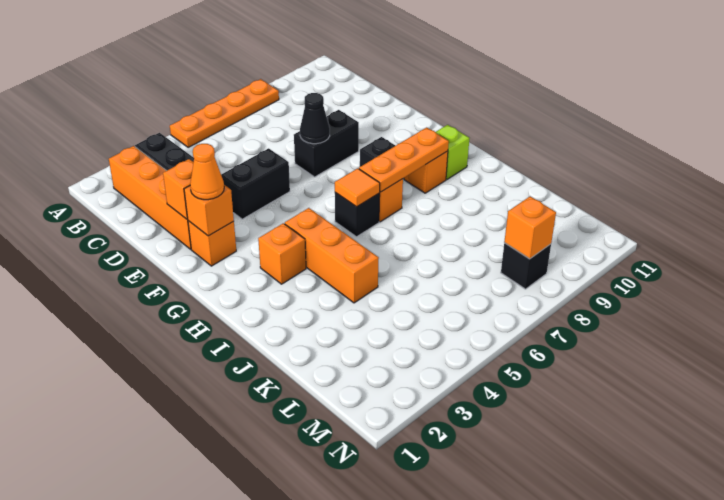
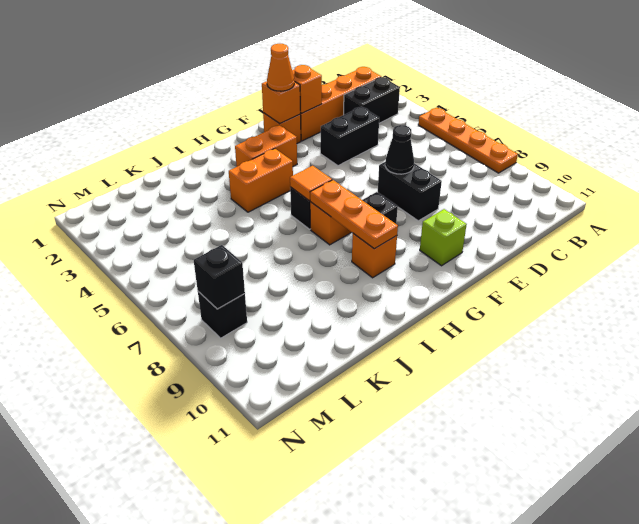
black 1x2 brick [221,148,290,219] -> black 1x2 brick turned to [320,107,379,166]
orange 1x1 brick [258,223,306,284] -> orange 1x2 brick [235,125,297,166]
orange 1x3 brick [285,208,379,303] -> orange 1x2 brick [229,149,293,212]
lime 1x1 brick [436,125,469,179] -> lime 1x1 brick moved to [420,209,467,266]
orange 1x1 brick [504,196,556,259] -> black 1x1 brick [194,245,245,309]

